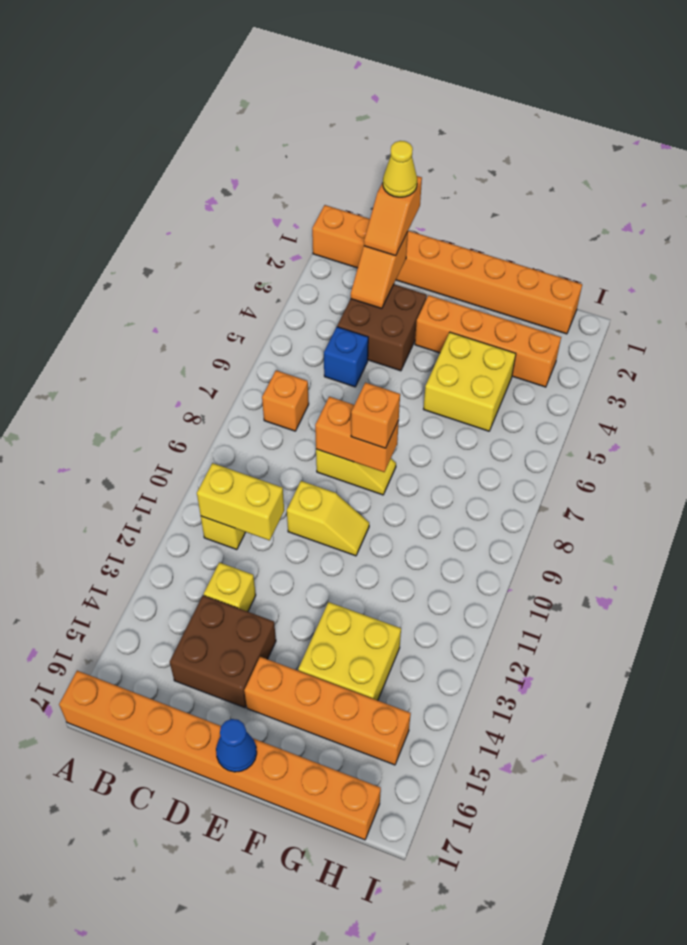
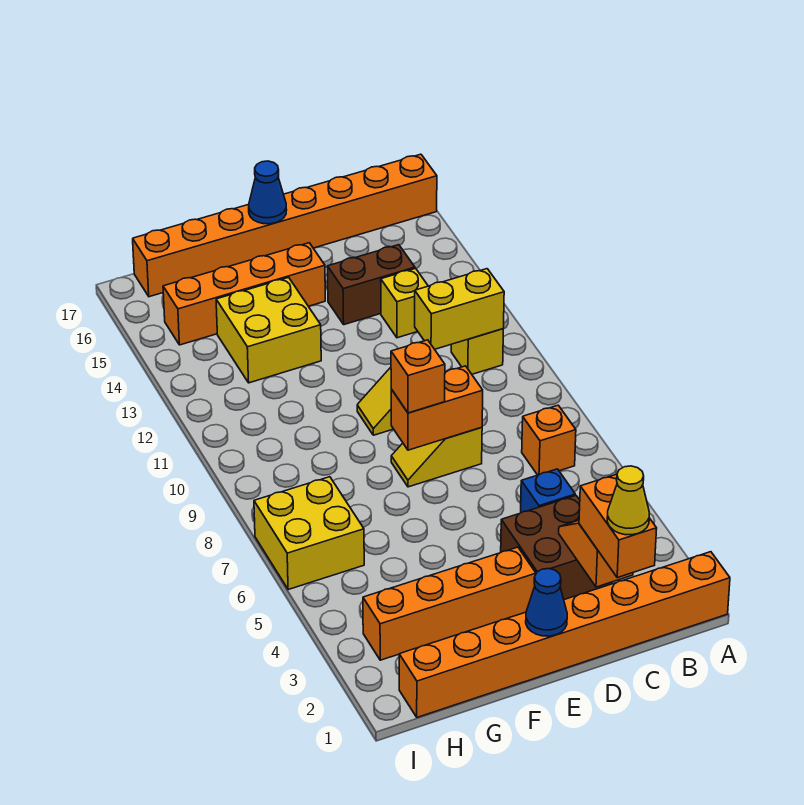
orange 1x2 slope [364,176,422,256] -> orange 1x2 brick [579,474,657,578]
brown 2x2 brick [170,595,276,708] -> brown 1x2 brick [327,245,415,325]
none -> blue 1x1 cone [526,569,567,636]
yellow 2x2 brick [424,332,516,431] -> yellow 2x2 brick moved to [254,477,364,590]

